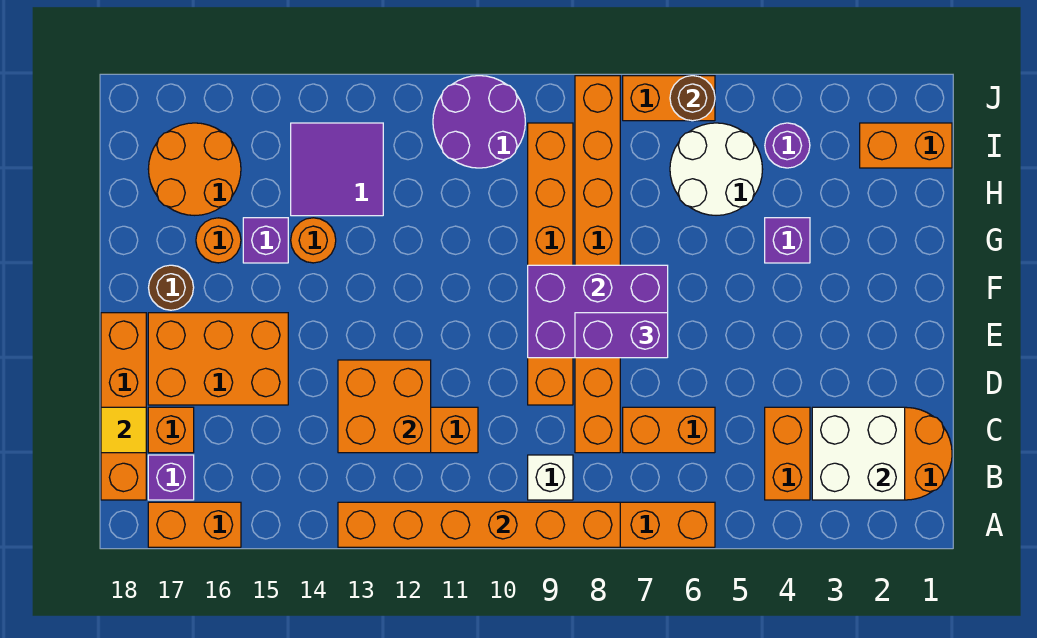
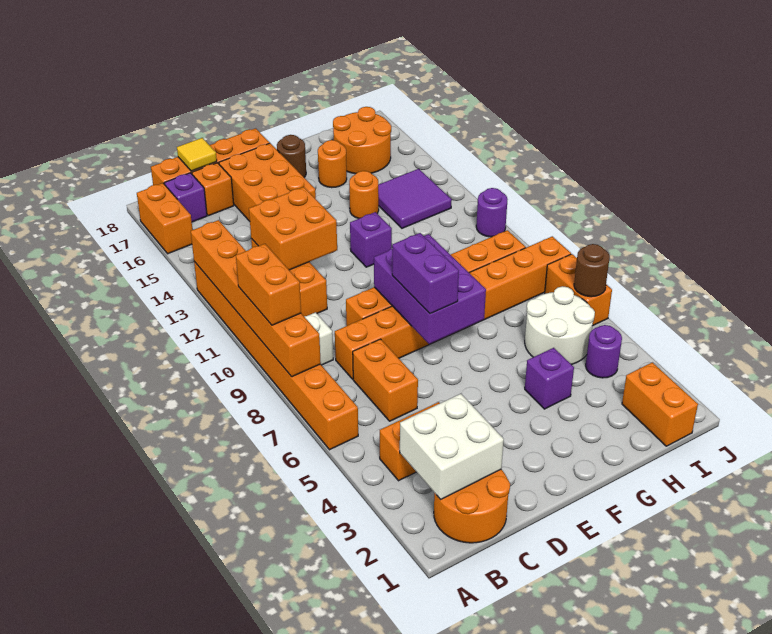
none -> orange 1x2 brick [236,244,301,325]
purple 1x1 brick [243,218,288,263] -> purple 1x1 brick moved to [350,212,392,267]
purple 2x2 round brick [433,76,525,168] -> purple 1x1 round brick [476,188,508,237]

